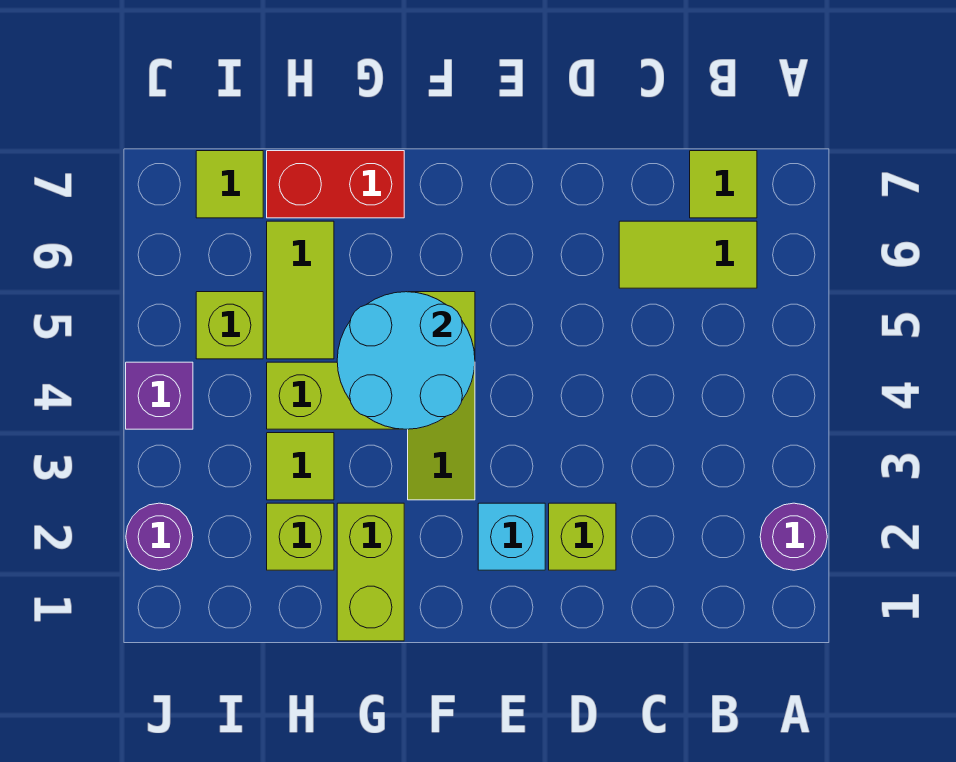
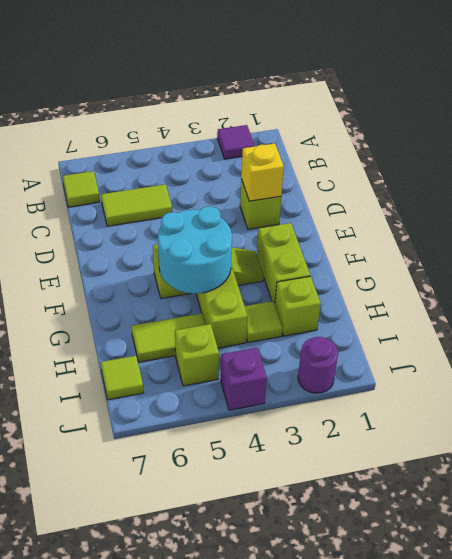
purple 1x1 round brick [760,503,827,570] -> purple 1x1 tile [217,125,254,159]
lime 1x2 tile [619,221,757,288] -> lime 1x2 tile turned to [101,184,172,226]
none -> yellow 1x1 brick [241,143,284,201]
cyan 1x1 brick [478,503,545,570] -> none
lime 1x2 brick [337,503,404,641] -> lime 1x2 brick turned to [257,223,310,304]
red 1x2 brick [267,151,404,218] -> none

